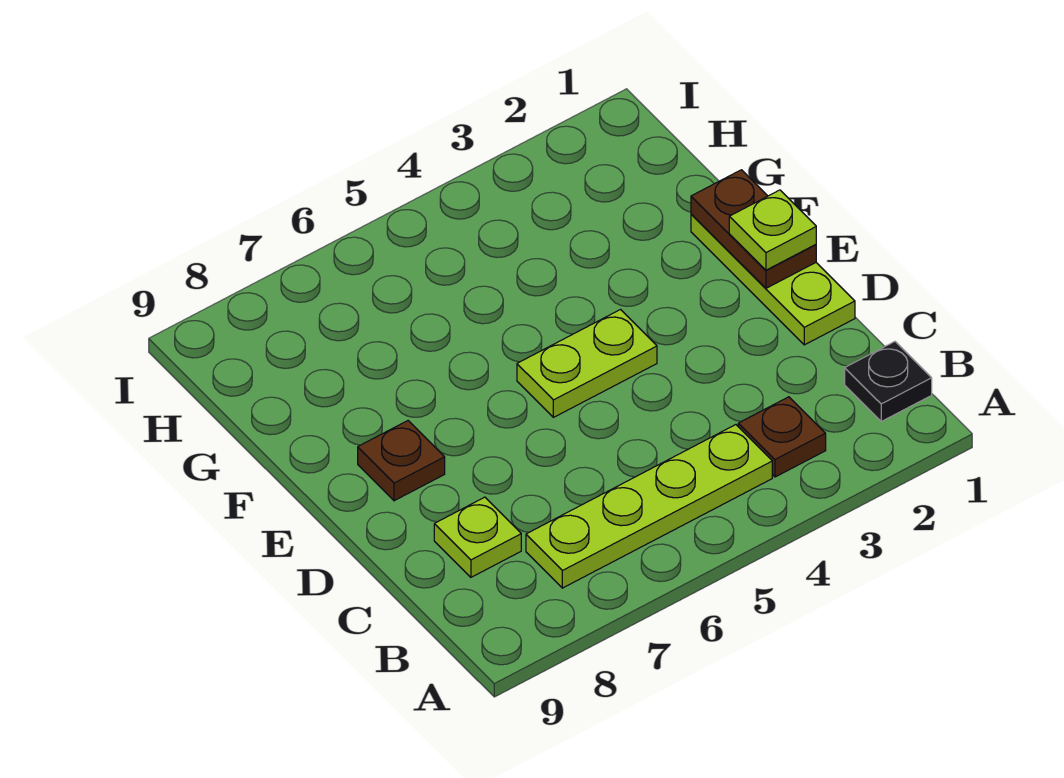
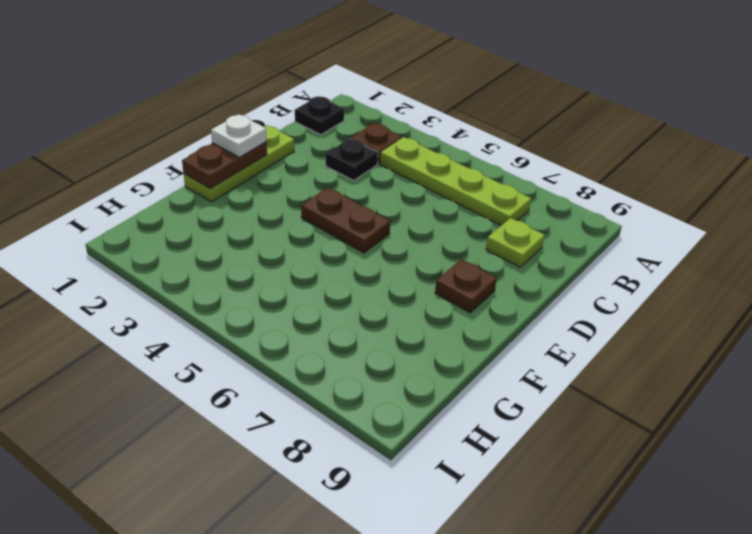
none -> black 1x1 plate [326,138,378,180]
lime 1x1 plate [729,190,816,270] -> white 1x1 plate [211,114,266,157]
lime 1x2 plate [517,310,657,417] -> brown 1x2 plate [301,188,390,253]

